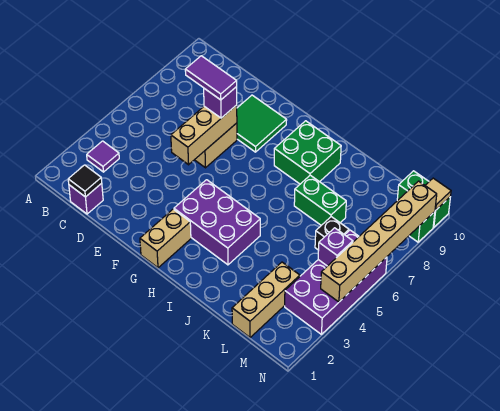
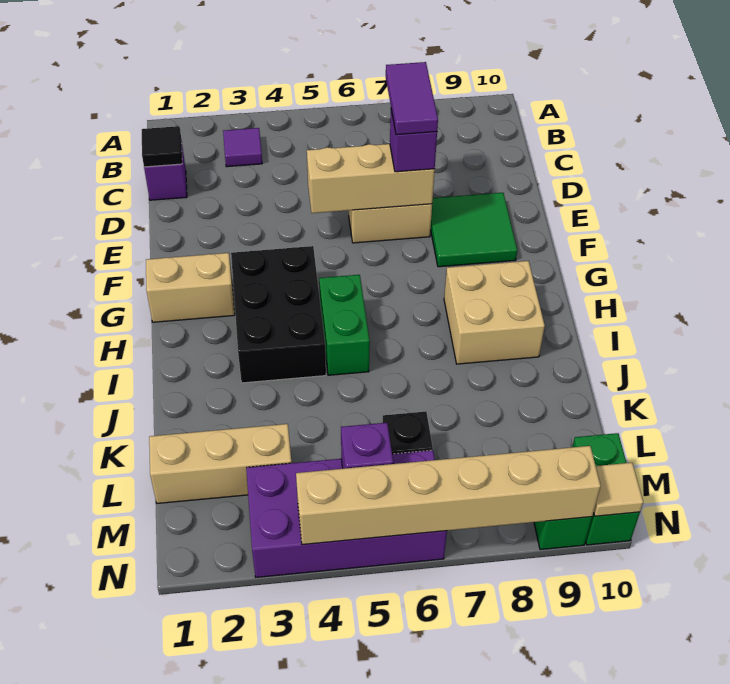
purple 2x3 brick [174,180,260,265] -> black 2x3 brick [231,246,326,383]
green 2x2 brick [274,121,341,184] -> tan 2x2 brick [444,261,545,364]
green 1x2 brick [294,175,346,225] -> green 1x2 brick moved to [319,275,370,375]

